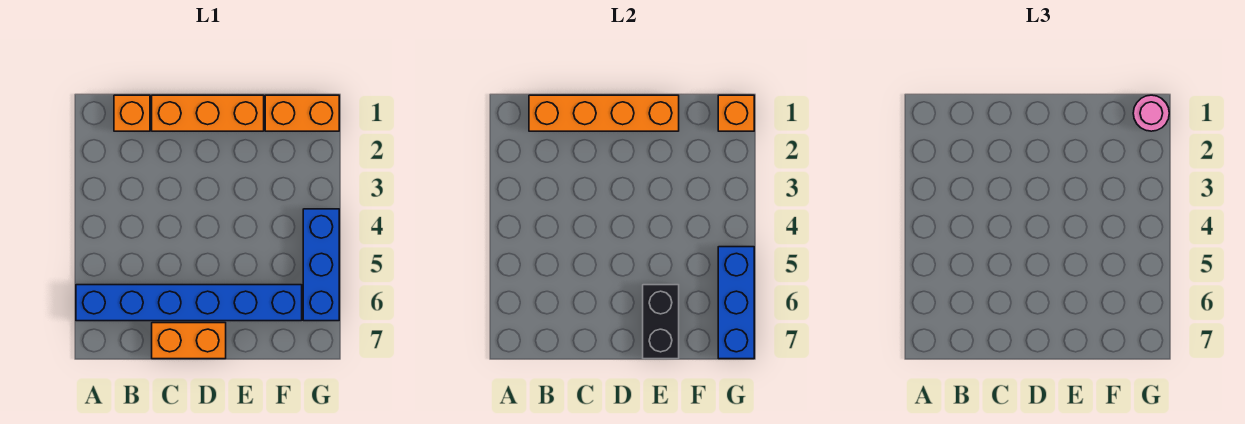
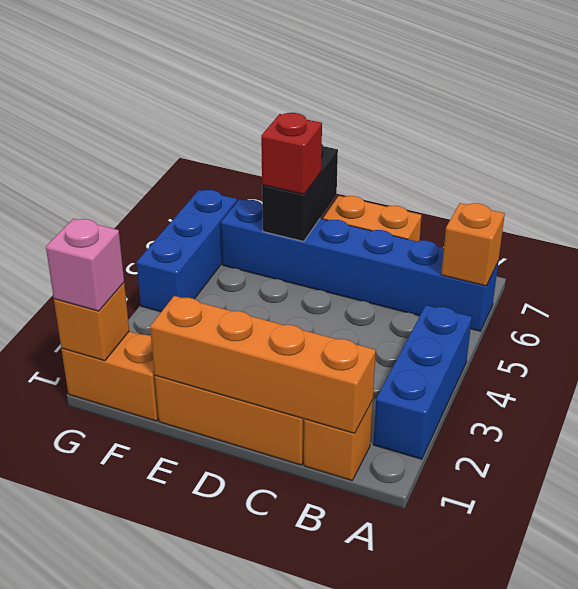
none -> orange 1x1 brick [441,203,505,286]
none -> red 1x1 brick [261,113,322,194]
pink 1x1 round brick [1133,95,1169,131] -> pink 1x1 brick [46,219,124,311]
blue 1x3 brick [718,247,754,359] -> blue 1x3 brick moved to [373,305,472,459]

